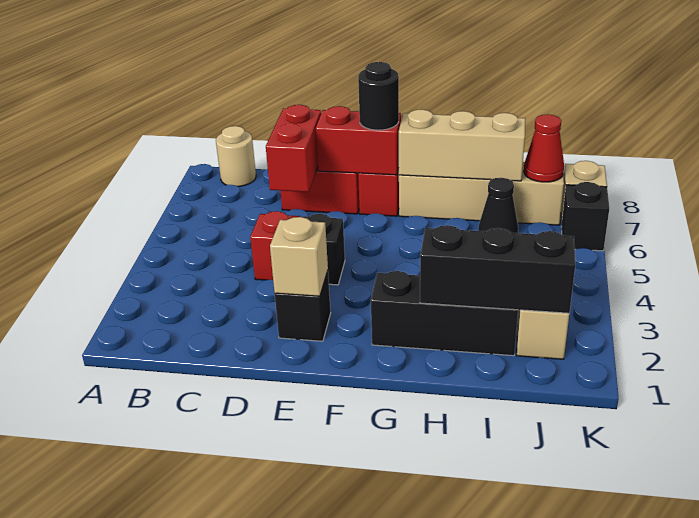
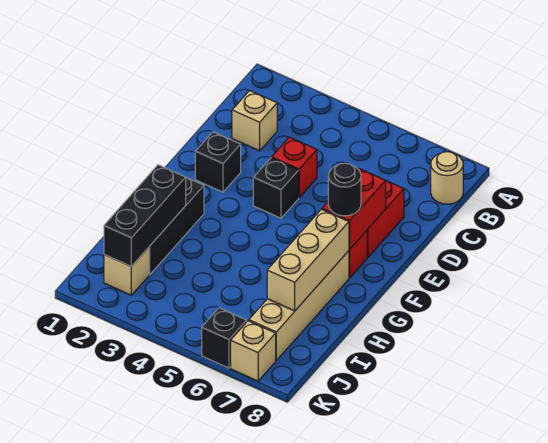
red 1x2 brick [266,105,321,192] -> none
tan 1x1 brick [270,217,328,296] -> tan 1x1 brick moved to [232,90,277,151]
black 1x1 cone [478,178,518,233] -> none
red 1x1 cone [524,114,564,182] -> none

